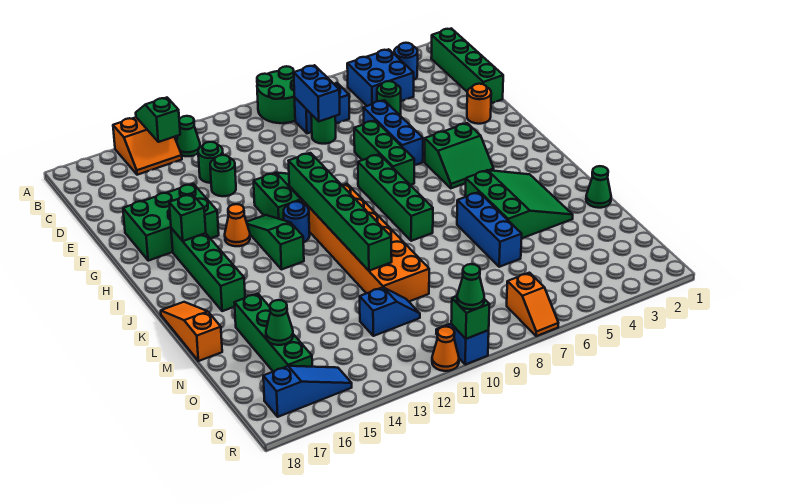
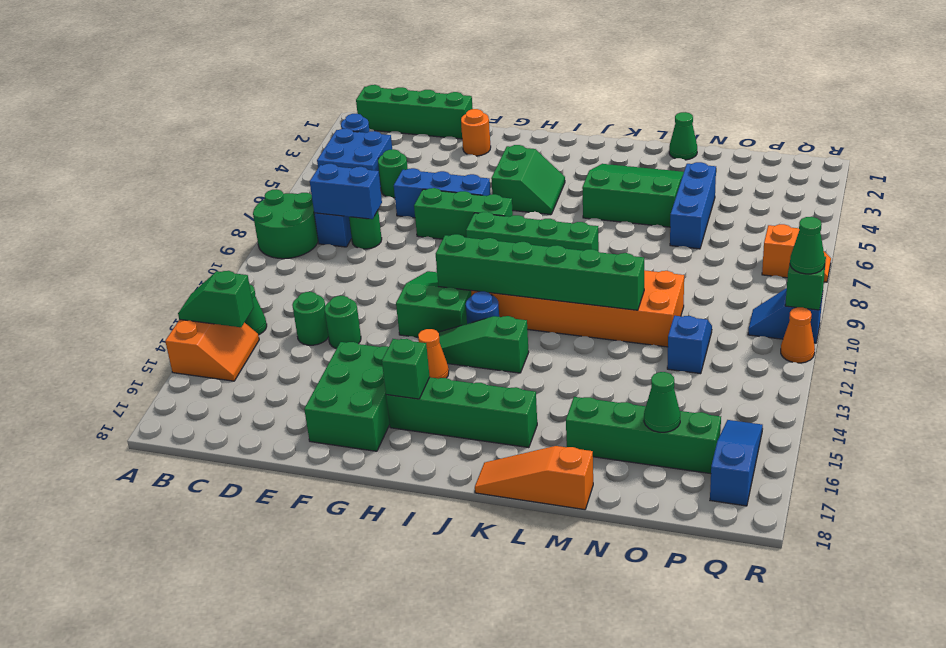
blue 1x3 brick [457,192,522,267] -> blue 1x3 brick turned to [670,162,716,249]

